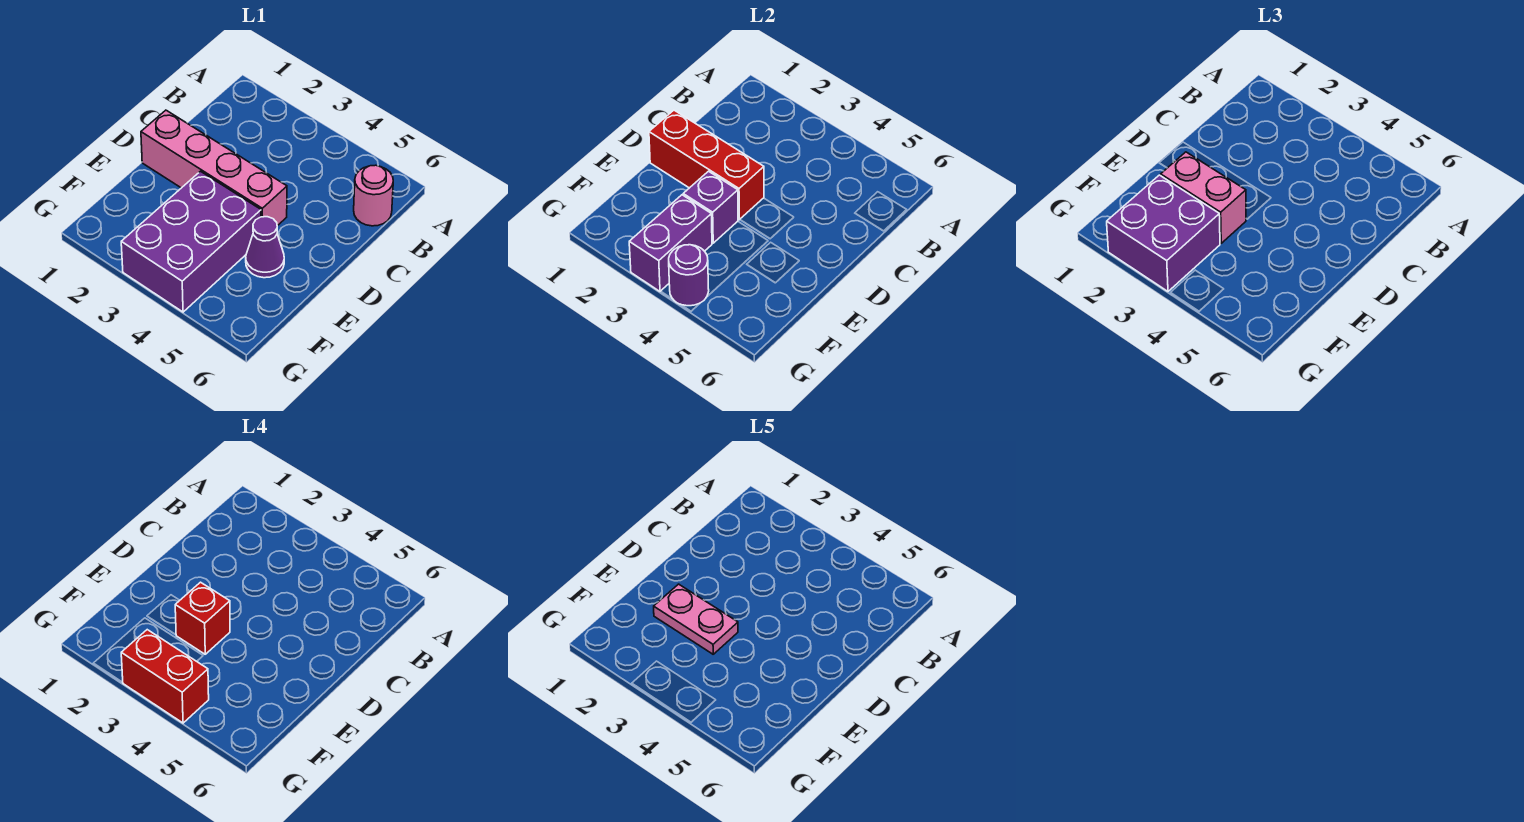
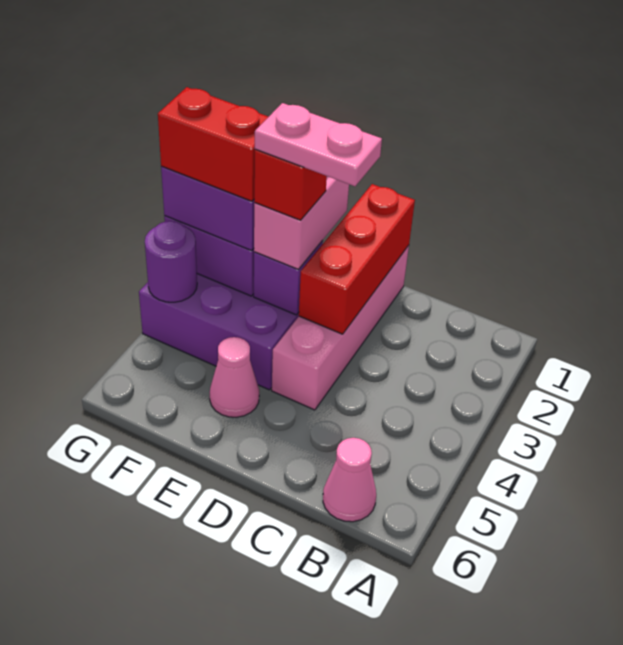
pink 1x1 round brick [354,165,393,226] -> pink 1x1 cone [323,438,376,522]
pink 1x2 plate [654,584,738,654] -> pink 1x2 plate turned to [255,103,382,186]
purple 1x1 cone [246,217,284,278] -> pink 1x1 cone [210,337,259,417]
red 1x2 brick [121,630,209,723] -> red 1x2 brick turned to [158,87,268,201]

